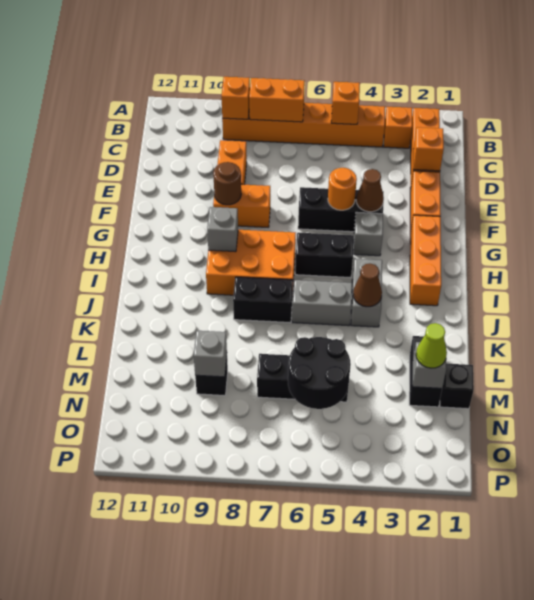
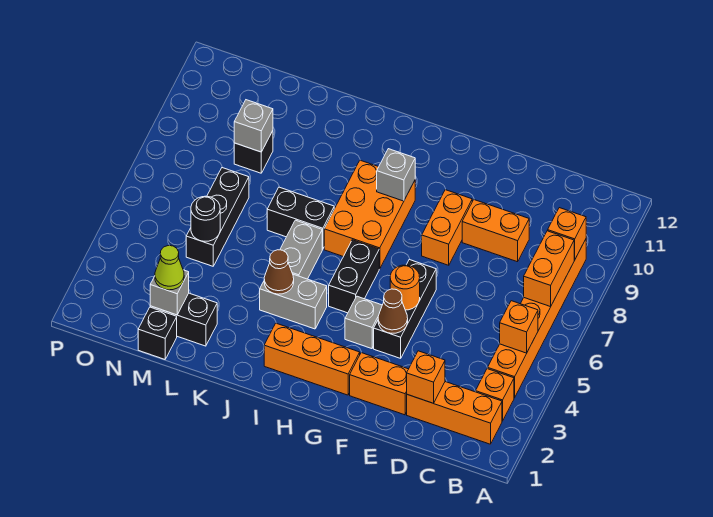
brown 1x1 round brick [213,162,241,205] -> none
black 1x2 brick [233,277,293,323] -> black 1x2 brick turned to [267,187,334,249]
black 2x2 round brick [288,337,351,409] -> black 1x1 round brick [191,196,220,241]

